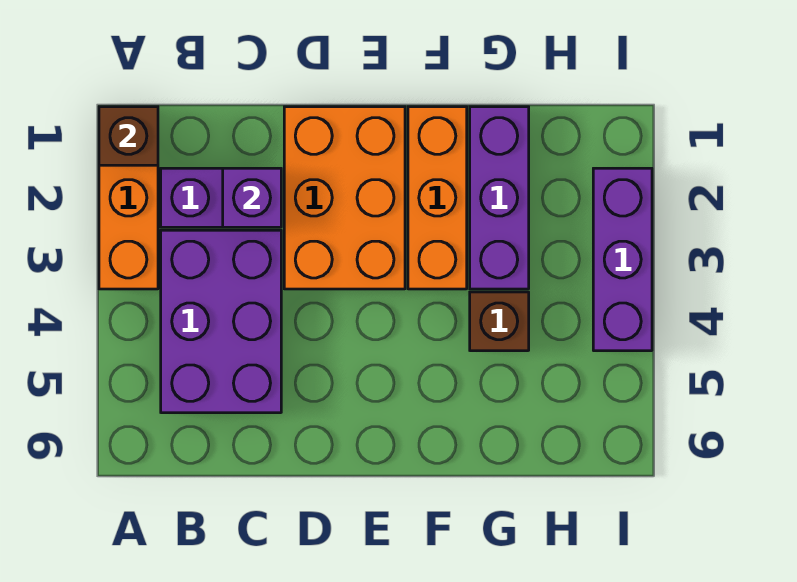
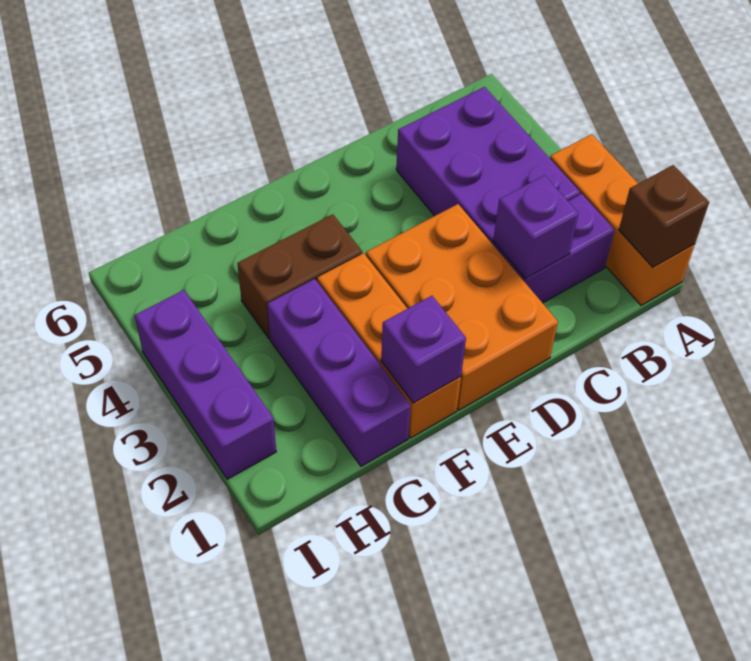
none -> purple 1x1 brick [381,296,466,403]
brown 1x1 brick [470,292,529,351] -> brown 1x2 brick [237,214,362,338]

